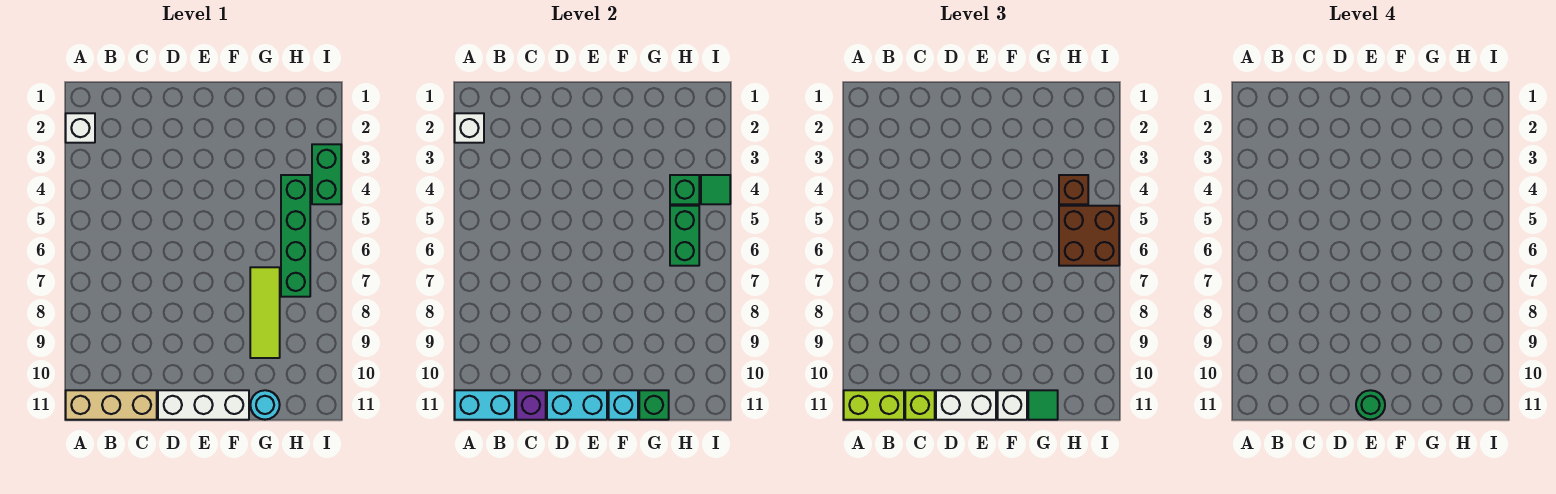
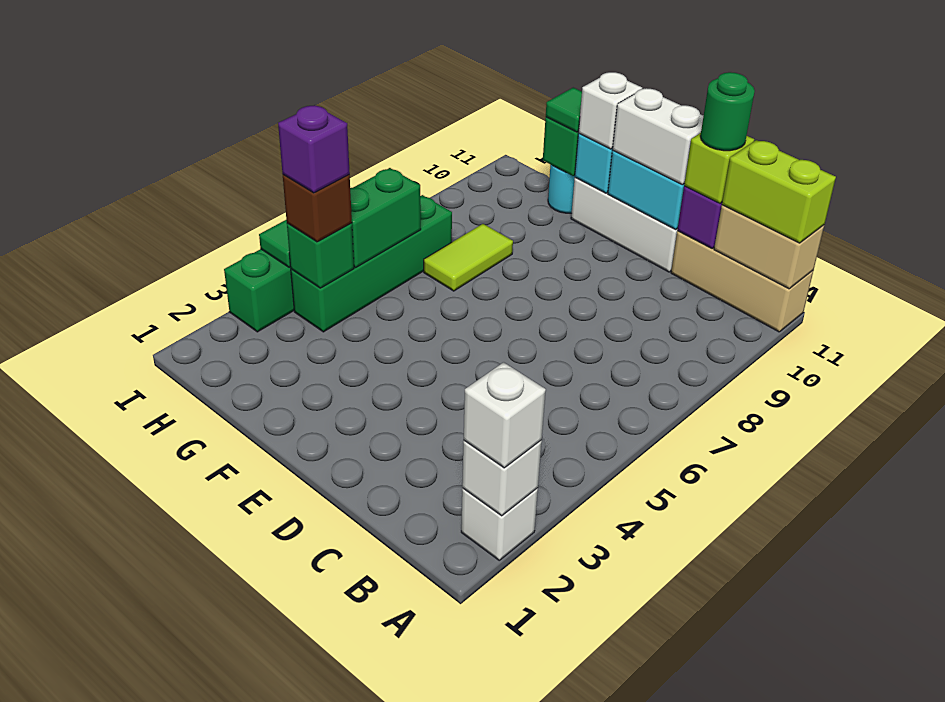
none -> white 1x1 brick [464,362,546,468]
cyan 1x2 brick [455,390,515,420] -> tan 1x2 brick [714,205,824,289]
green 1x1 round brick [1356,390,1385,420] -> green 1x1 round brick moved to [700,72,755,151]
lime 1x3 tile [250,267,280,358] -> lime 1x2 tile [424,224,513,291]
none -> purple 1x1 brick [278,105,350,193]
brown 2x2 brick [1059,206,1119,266] -> none

